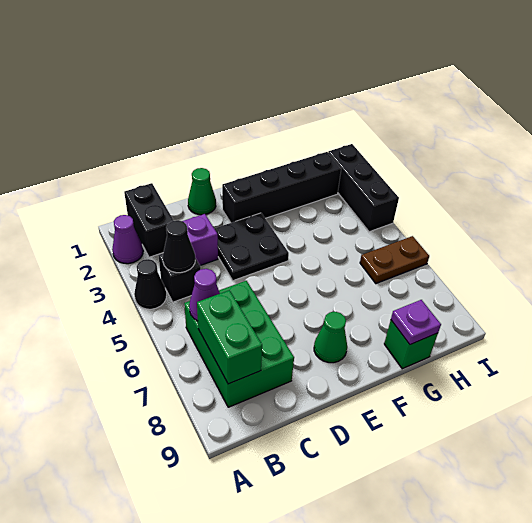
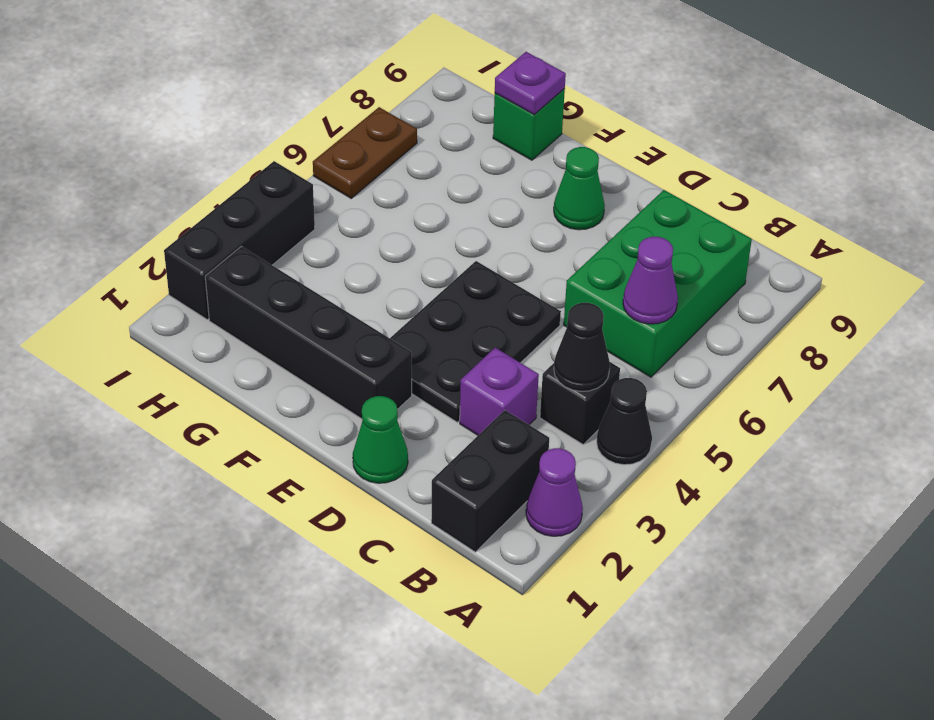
green 1x2 brick [197,290,262,384] -> none
black 2x2 plate [214,213,289,281] -> black 2x3 plate [390,261,561,422]
brown 1x2 plate [360,236,429,284] -> brown 1x2 plate turned to [313,107,417,198]

